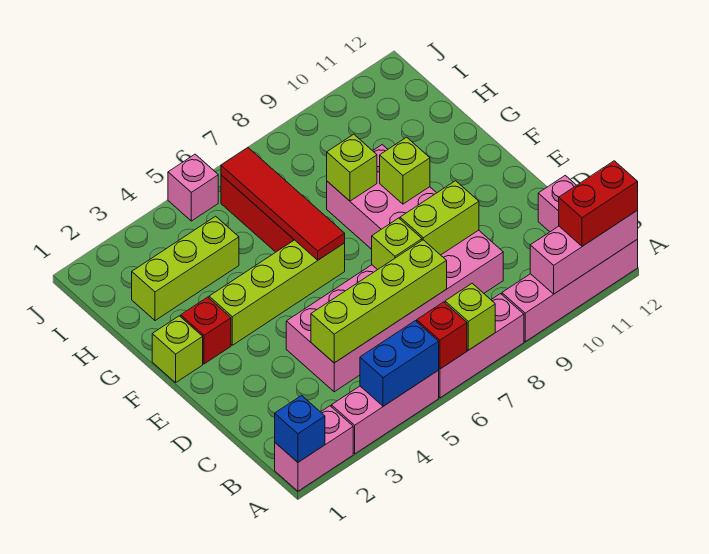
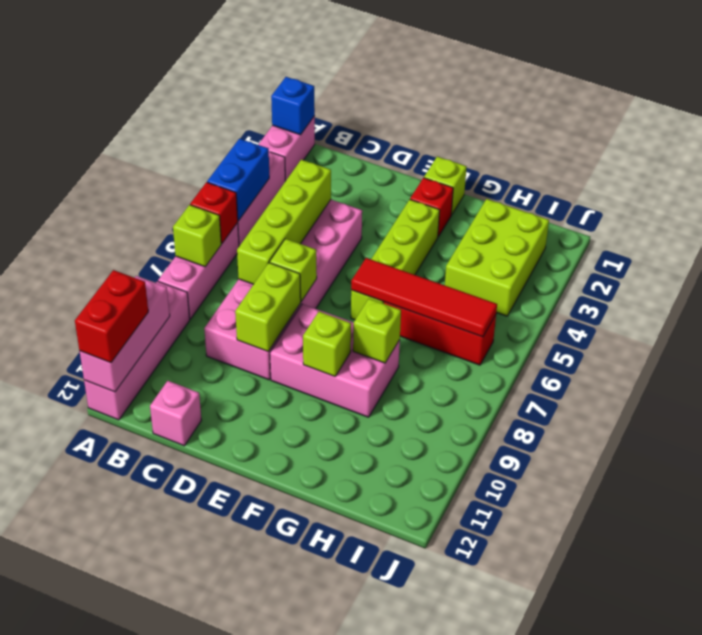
lime 1x3 brick [132,216,239,321] -> lime 2x3 brick [445,199,549,316]
pink 1x1 brick [168,154,218,221] -> none

